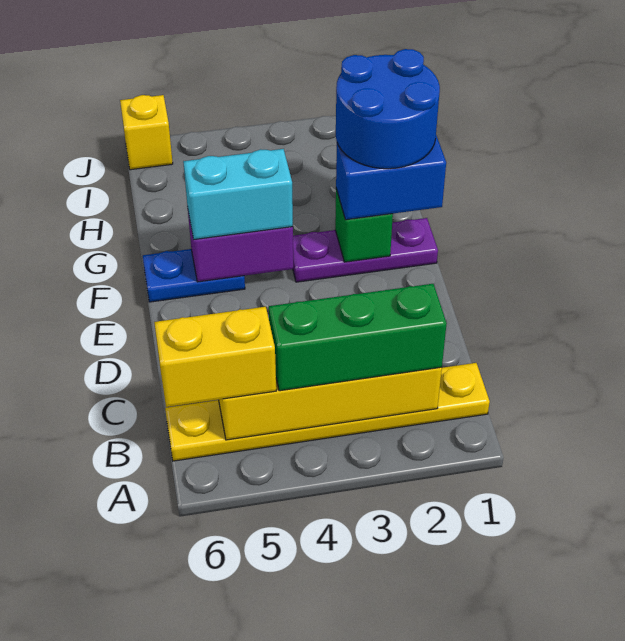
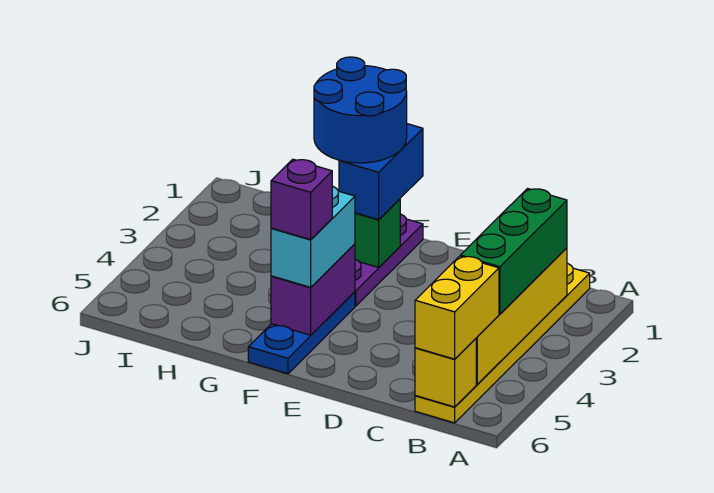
blue 1x2 plate [143,249,245,302] -> blue 1x3 plate [248,292,355,374]
none -> purple 1x1 brick [271,159,332,240]
yellow 1x1 brick [120,95,173,170] -> yellow 1x1 brick moved to [415,339,476,407]

